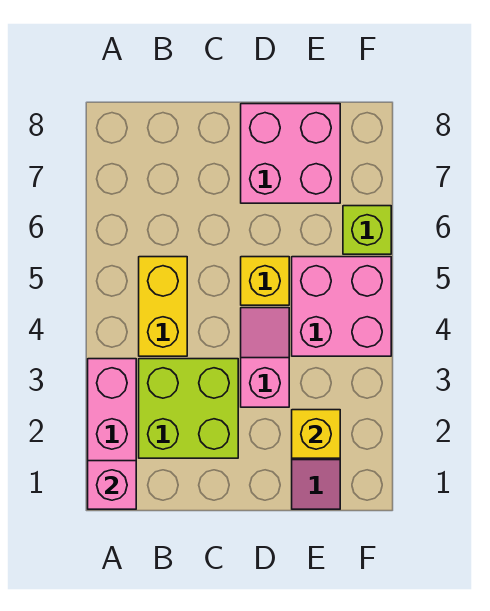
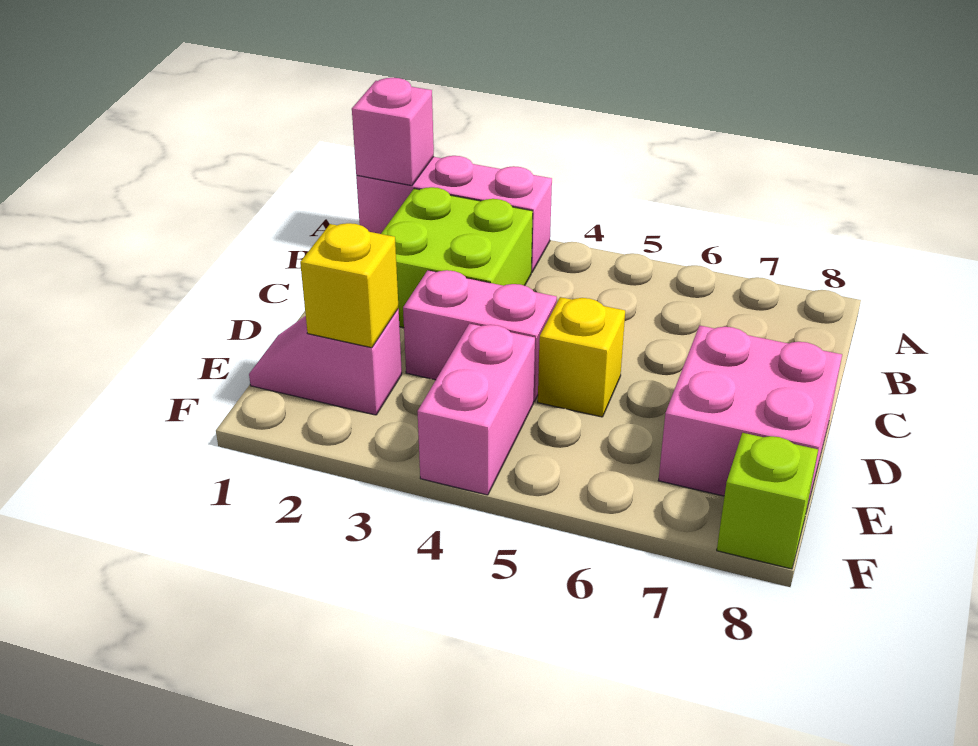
yellow 1x2 brick [139,257,187,356] -> none
pink 1x2 slope [241,308,289,407] -> pink 1x2 brick [403,270,557,402]
pink 2x2 brick [292,257,391,356] -> pink 1x2 brick [417,324,535,495]
lime 1x1 brick [343,206,391,254] -> lime 1x1 brick moved to [717,433,818,569]

